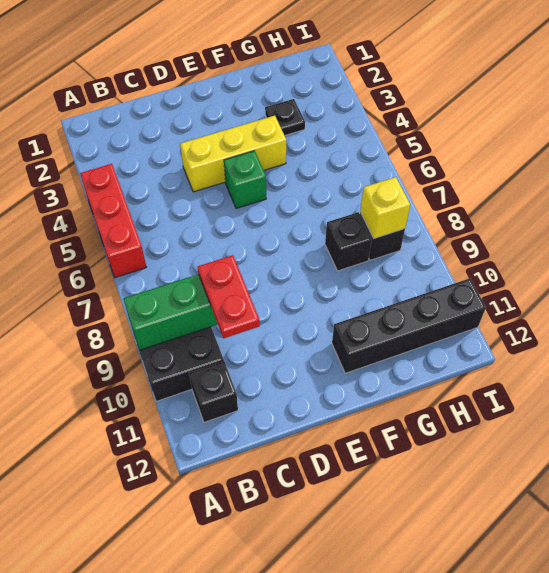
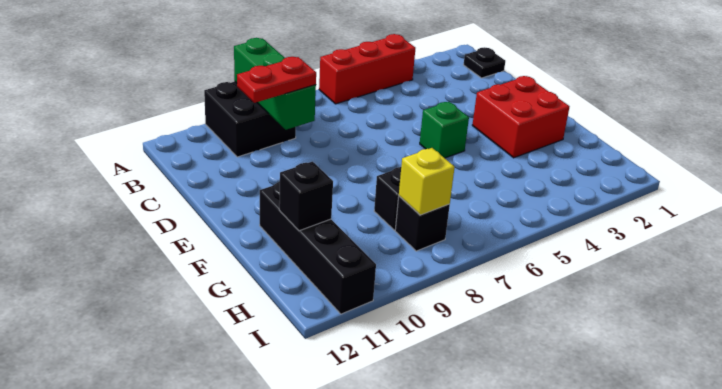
black 1x1 brick [189,361,238,422] -> black 1x1 brick moved to [279,162,333,231]
yellow 1x3 brick [180,116,286,192] -> none
none -> red 2x2 brick [472,76,570,158]
black 1x1 plate [265,99,305,136] -> black 1x1 plate moved to [464,47,505,78]

